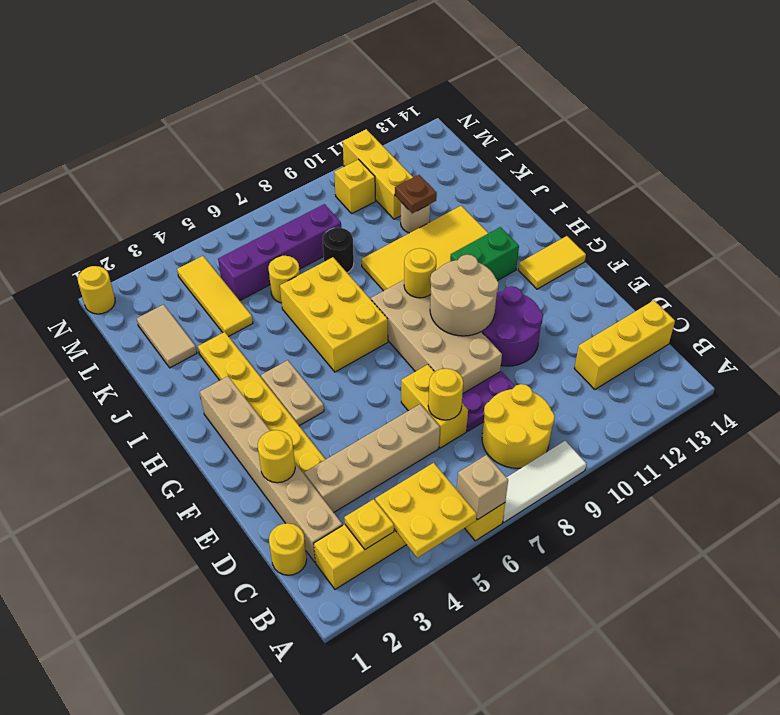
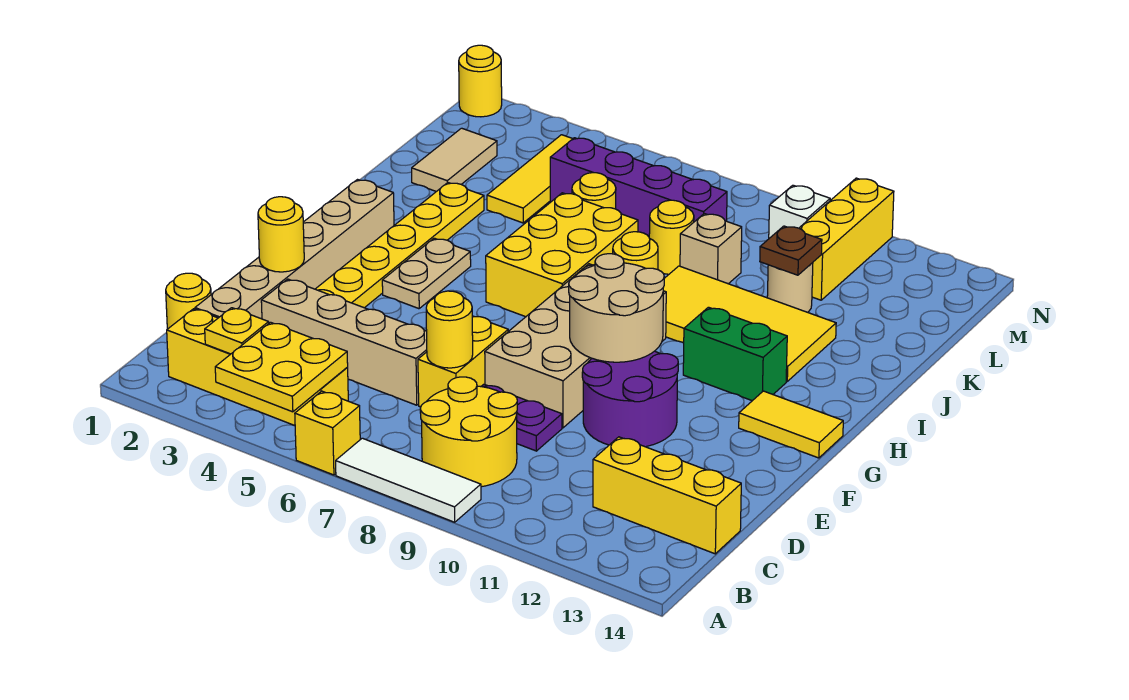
tan 1x1 brick [457,455,508,520] -> tan 1x1 brick moved to [680,214,742,284]
black 1x1 round brick [323,228,354,273] -> yellow 1x1 round brick [649,200,694,274]
yellow 1x1 brick [334,160,375,213] -> white 1x1 brick [769,185,830,238]

